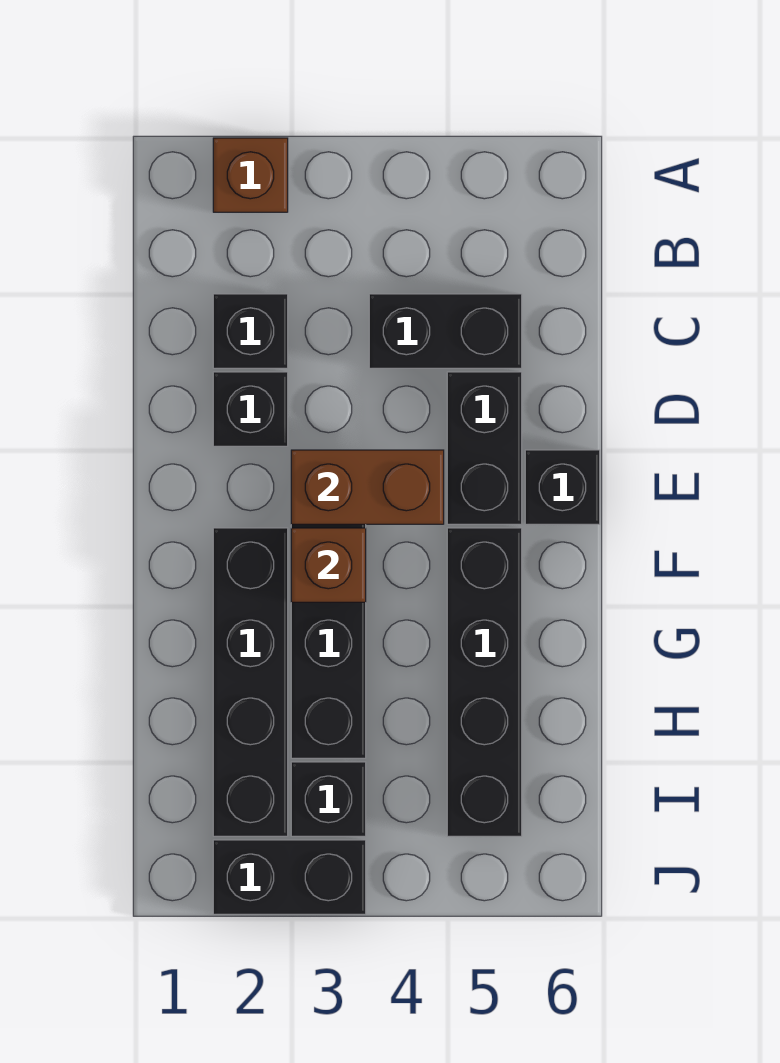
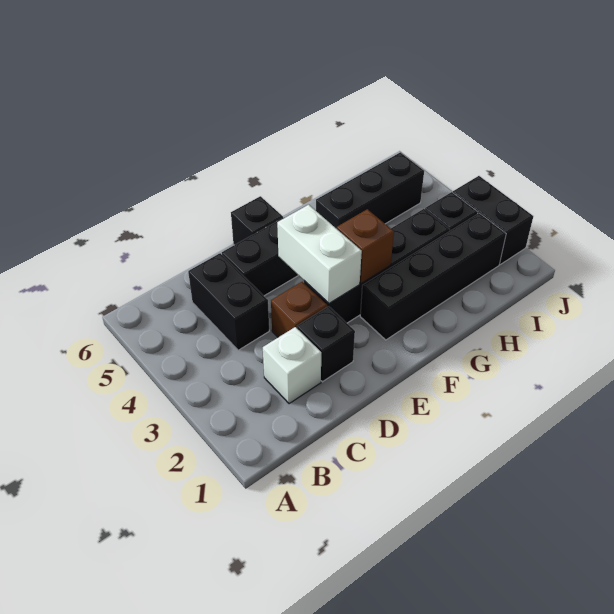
brown 1x1 brick [213,138,288,212] -> brown 1x1 brick moved to [271,282,327,337]
black 1x1 brick [213,294,288,368] -> white 1x1 brick [263,327,321,404]
brown 1x2 brick [291,450,444,524] -> white 1x2 brick [277,205,362,303]
black 1x4 brick [447,528,522,836] -> black 1x3 brick [316,152,424,229]

